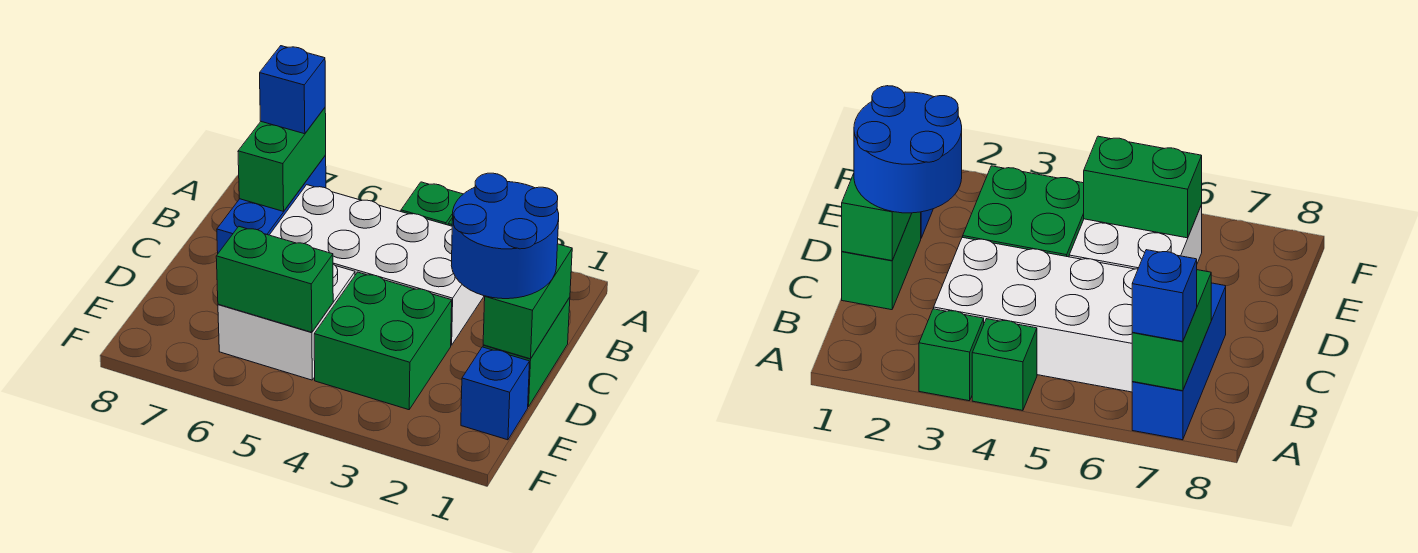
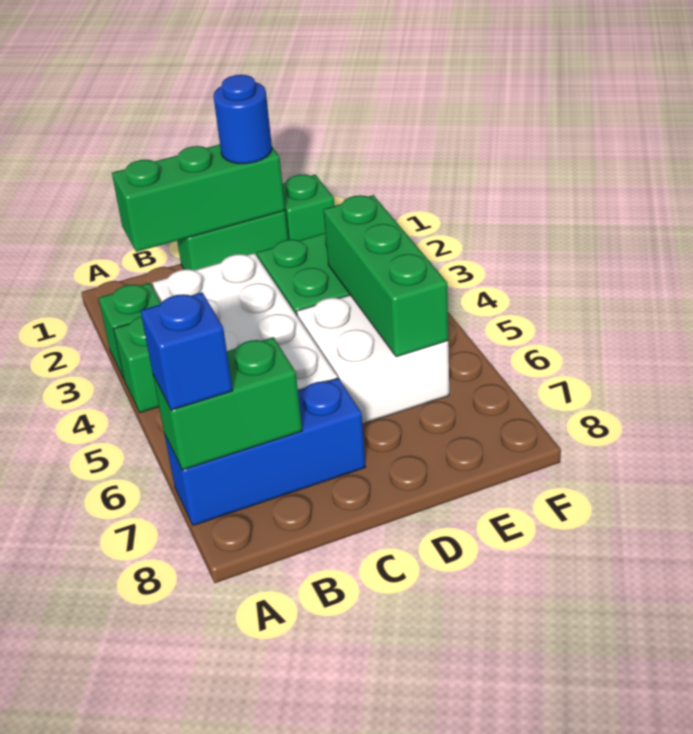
green 1x2 brick [483,244,572,359] -> green 1x3 brick [112,144,285,252]
blue 2x2 round brick [451,173,559,299] -> blue 1x1 round brick [213,75,272,164]
blue 1x1 brick [461,347,530,440] -> green 1x1 brick [282,175,334,240]
green 1x2 brick [216,227,333,332] -> green 1x3 brick [324,195,448,357]

